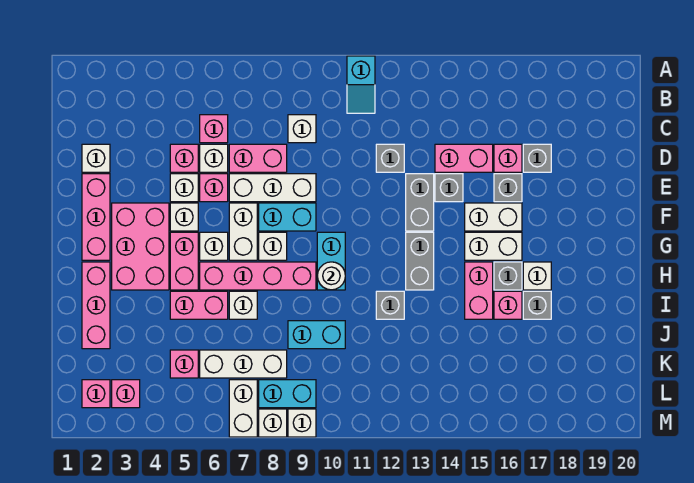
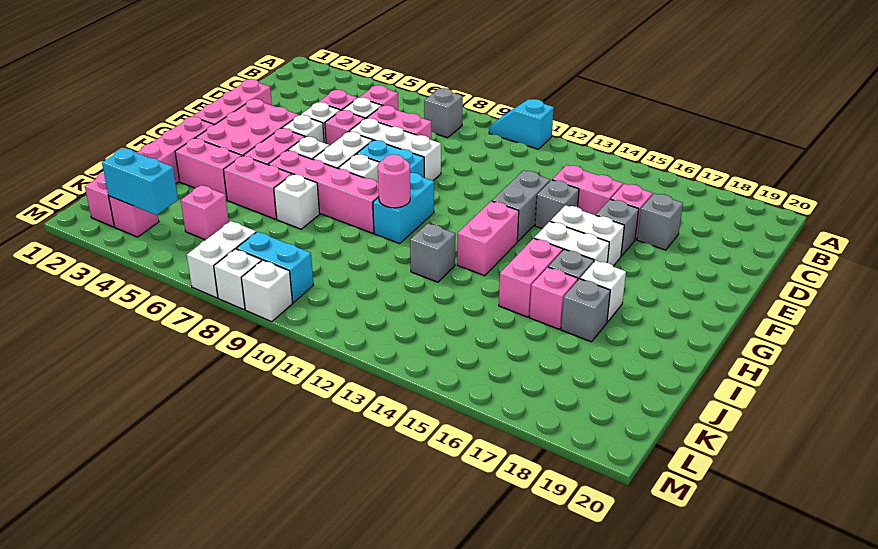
cyan 1x2 slope [347,56,375,113] -> cyan 1x2 slope turned to [489,99,554,149]
white 1x1 brick [288,115,316,143] -> none
white 1x1 brick [82,144,110,172] -> none
grey 1x1 brick [376,144,404,172] -> grey 1x1 brick moved to [424,88,463,138]
grey 1x2 brick [406,232,434,290] -> pink 1x2 brick [457,201,519,276]
white 1x1 round brick [317,262,345,290] -> pink 1x1 round brick [378,154,410,208]
none -> pink 1x2 brick [175,138,242,200]
cyan 1x2 brick [288,321,345,349] -> cyan 1x2 brick moved to [102,148,178,215]
white 1x3 brick [200,350,287,378] -> none

